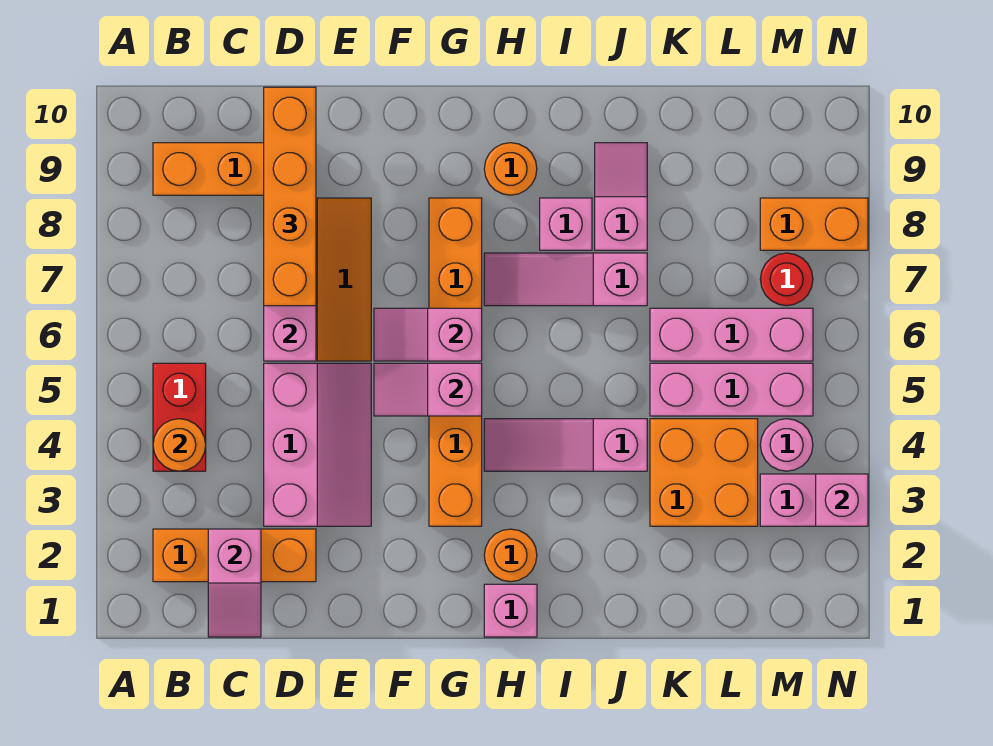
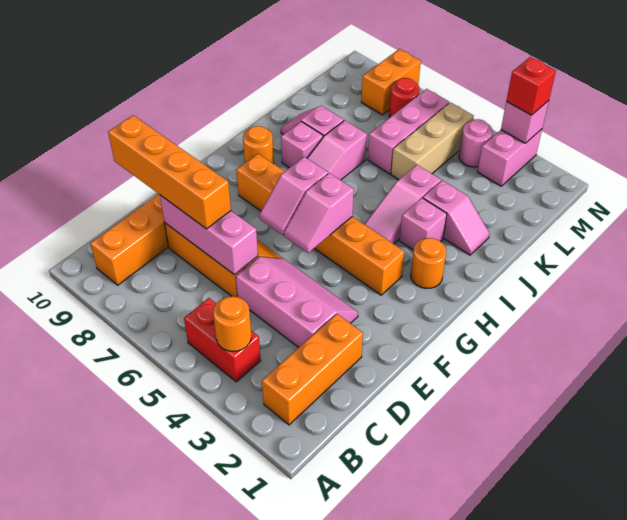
pink 1x2 slope [208,529,261,637] -> pink 1x2 slope moved to [423,180,490,255]
pink 1x1 brick [484,584,537,637] -> pink 1x1 brick moved to [399,198,447,250]
orange 2x2 brick [650,419,758,526] -> none
pink 1x3 brick [650,363,813,416] -> tan 1x3 brick [391,103,474,180]
none -> red 1x1 brick [506,57,556,115]

